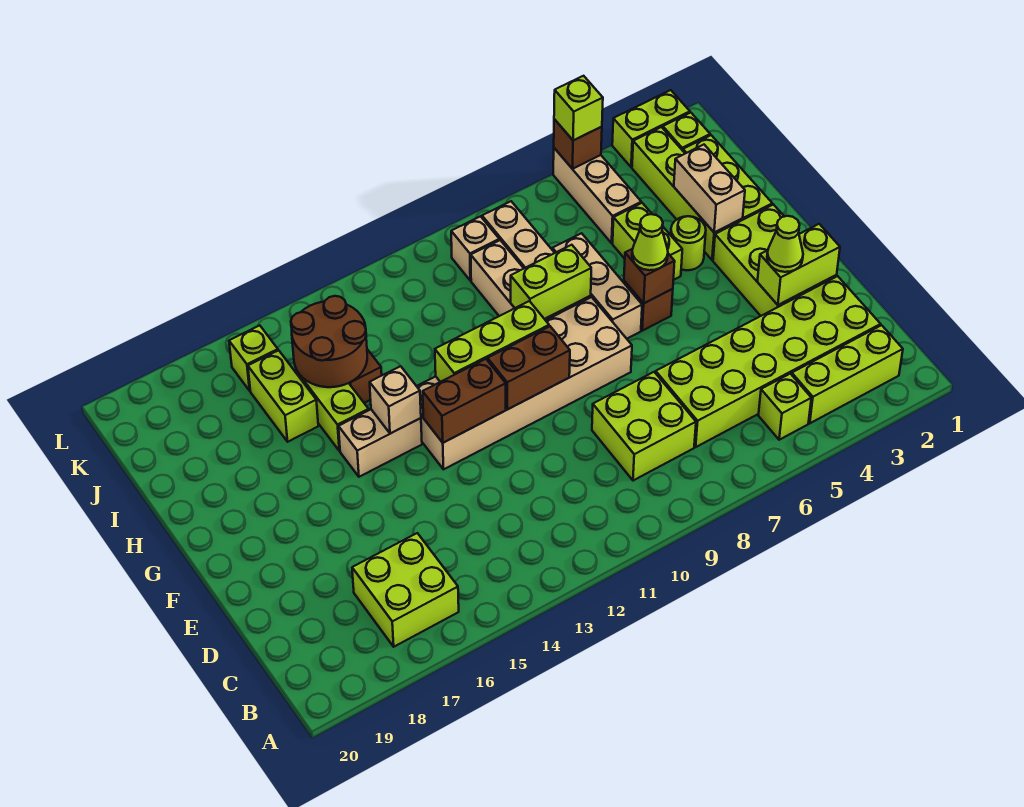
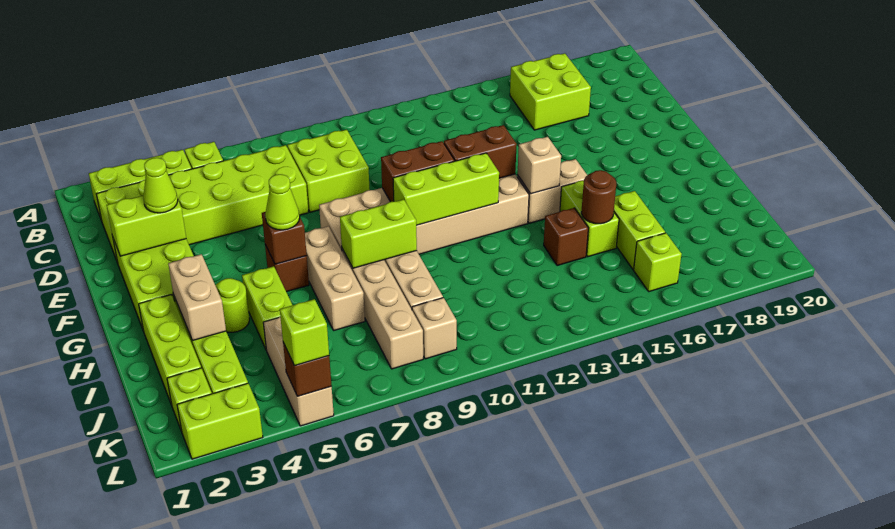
brown 2x2 round brick [291,296,367,387] -> brown 1x1 round brick [581,170,616,224]

